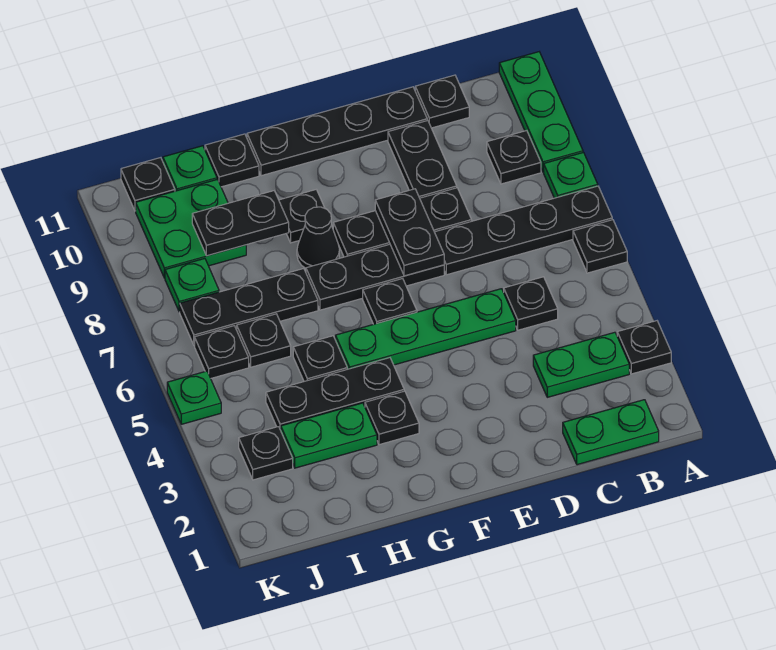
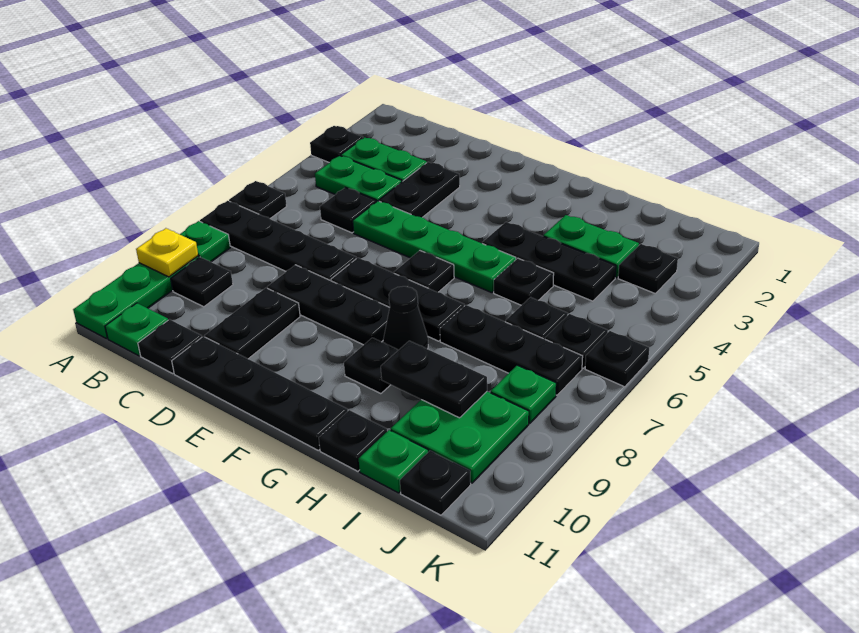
none -> yellow 1x1 plate [136,228,198,277]
green 1x2 plate [563,400,659,465] -> green 1x2 plate moved to [315,156,402,202]
black 1x2 plate [375,189,444,276] -> black 1x2 plate moved to [379,162,460,217]
black 1x1 plate [365,391,419,445] -> black 1x1 plate moved to [585,331,649,387]
green 1x1 plate [167,371,221,424] -> green 1x1 plate moved to [105,303,168,356]

